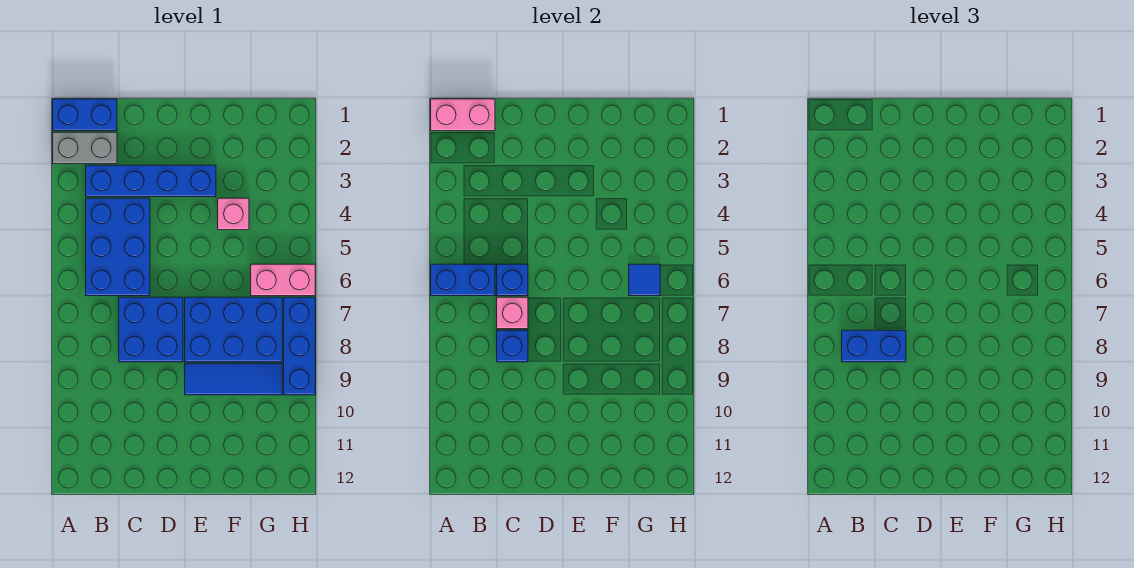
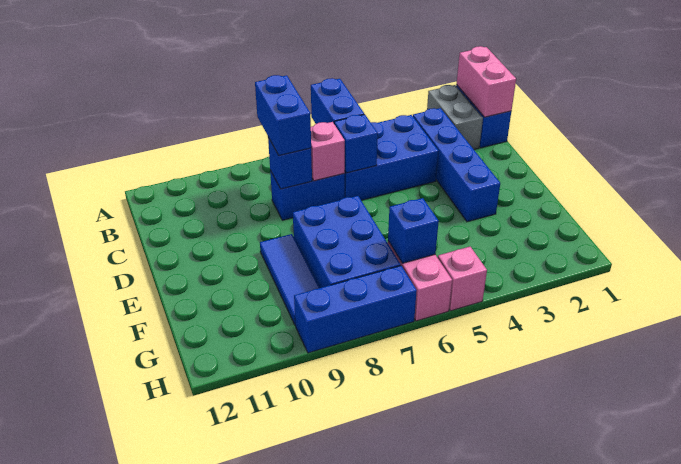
blue 2x2 brick [119,297,183,362] -> blue 1x2 brick [270,171,345,220]
pink 1x1 brick [218,198,249,230] -> pink 1x1 brick moved to [438,247,487,311]
blue 1x1 tile [629,264,660,296] -> blue 1x1 brick [388,198,439,263]

